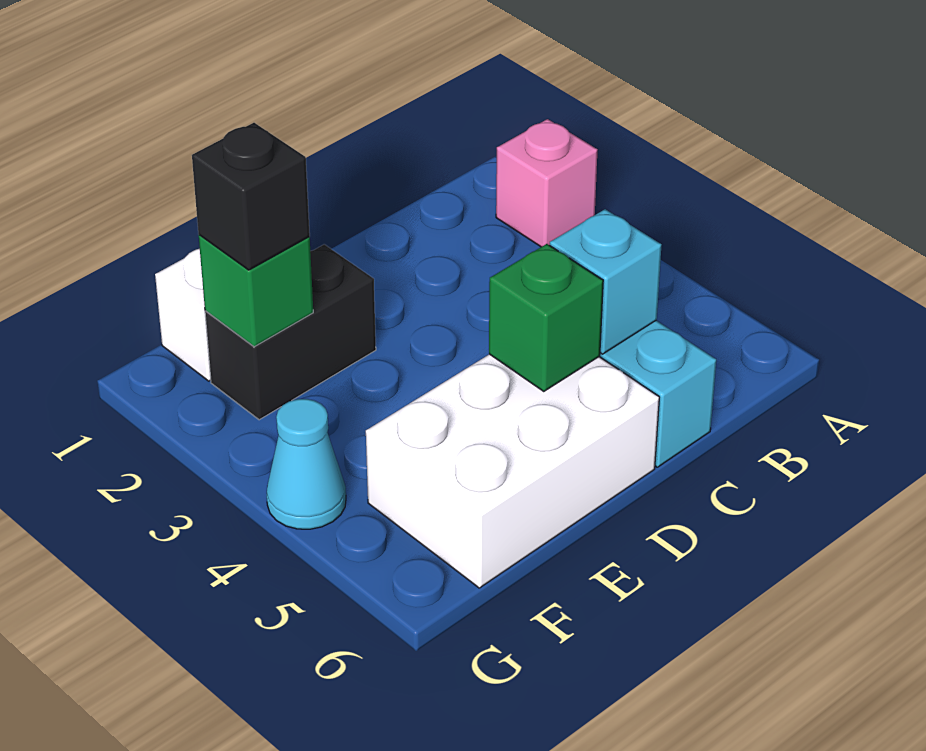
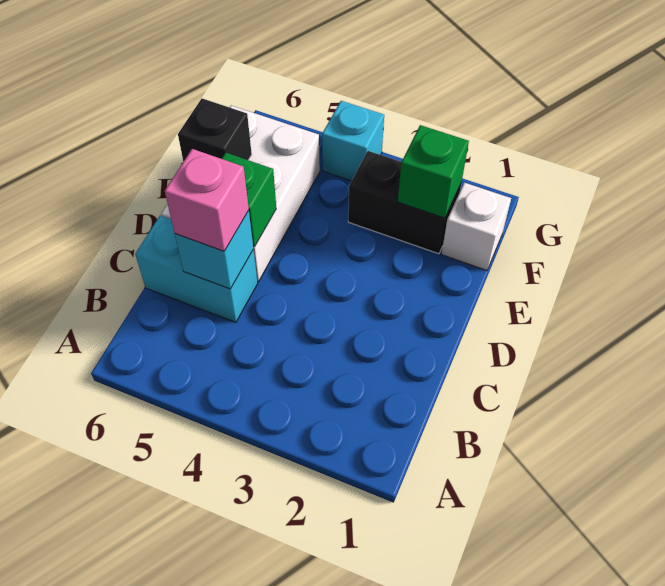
pink 1x1 brick [496,119,597,247] -> pink 1x1 brick moved to [165,149,249,251]
black 1x2 brick [205,244,376,420] -> black 1x2 brick turned to [348,151,462,254]
black 1x1 brick [192,123,310,270] -> black 1x1 brick moved to [178,98,252,161]
cyan 1x1 cone [267,399,346,529] -> cyan 1x1 brick [322,101,384,181]

